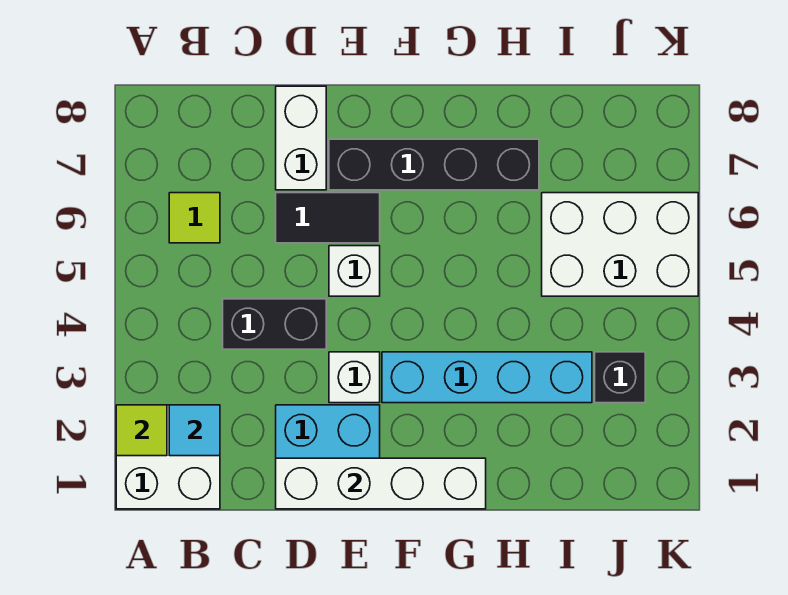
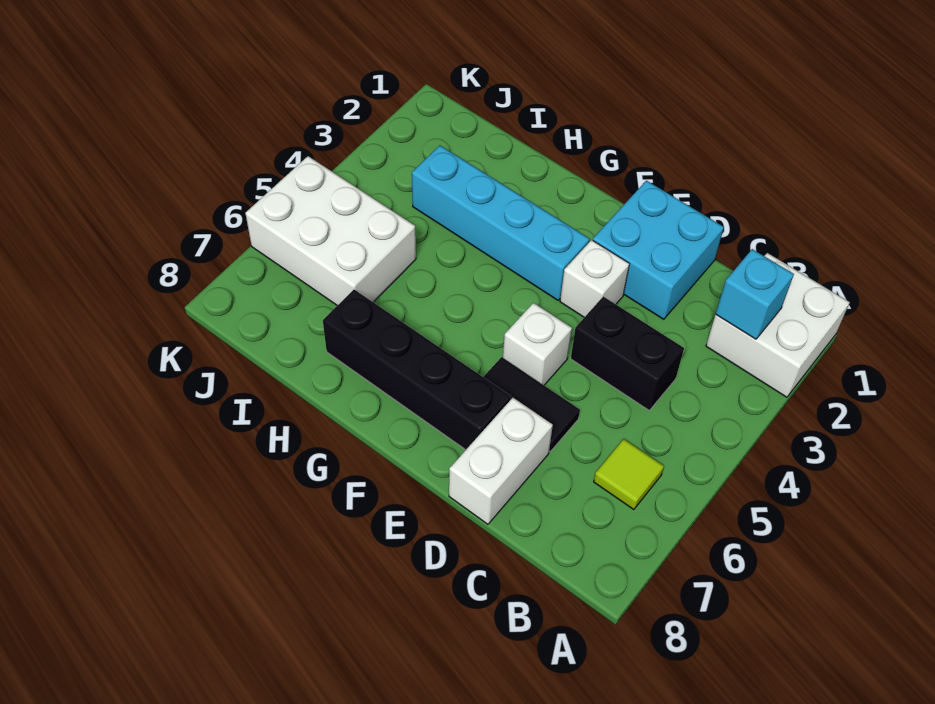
lime 1x1 tile [116,405,167,456] -> none
cyan 1x1 tile [169,405,220,456] -> cyan 1x1 brick [716,249,794,339]
white 1x4 brick [276,458,486,509] -> none
black 1x1 brick [595,352,645,403] -> none

